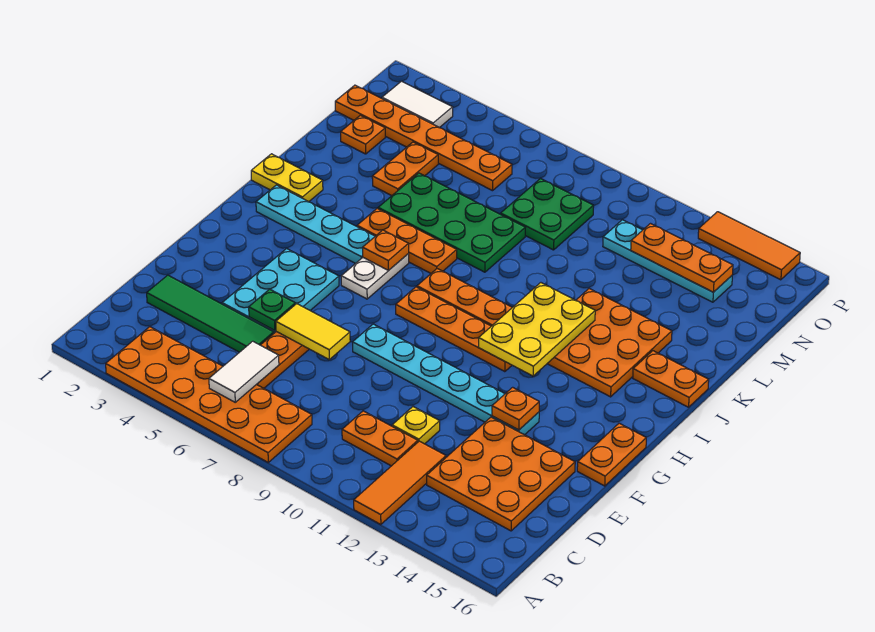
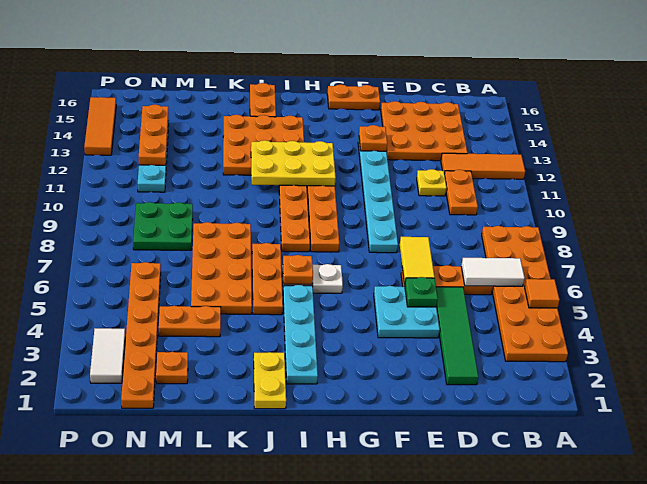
none -> orange 1x1 tile [525,279,559,308]
cyan 2x3 plate [222,249,339,333] -> cyan 2x2 plate [374,286,440,338]
green 2x4 plate [378,173,525,272] -> orange 2x4 plate [191,222,252,314]

